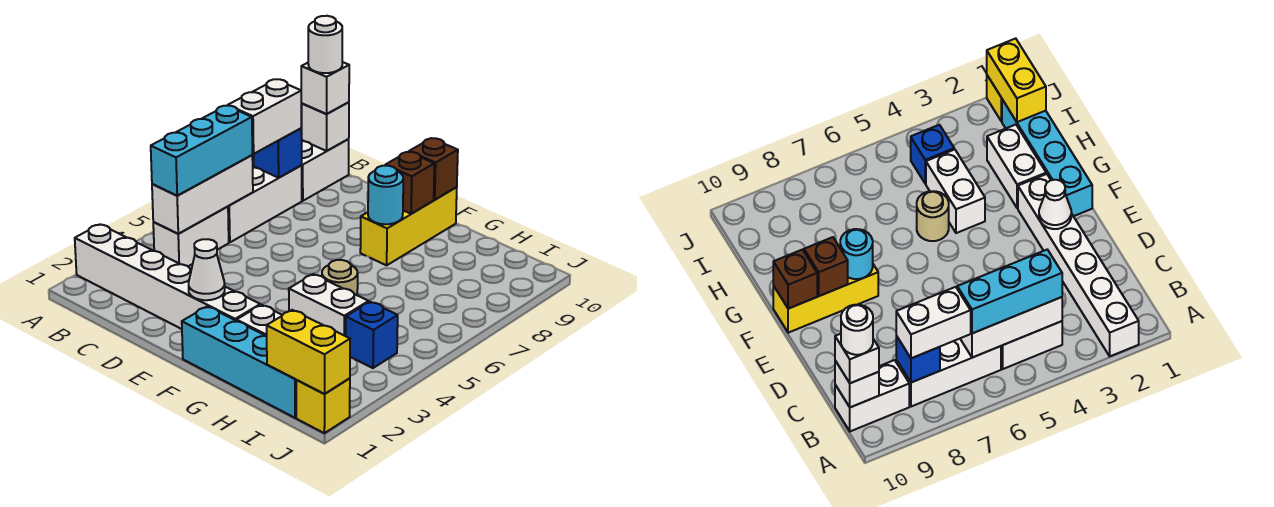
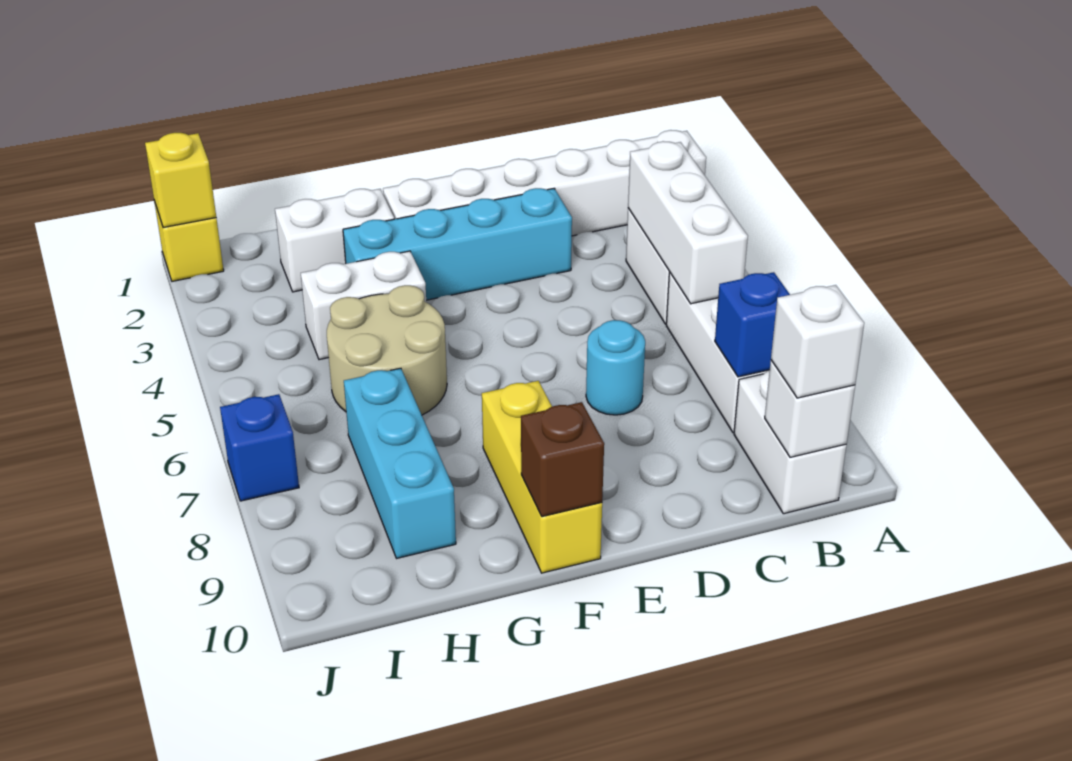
cyan 1x3 brick [151,106,252,196] -> cyan 1x3 brick moved to [344,368,456,558]
white 1x2 brick [228,79,301,154] -> none
white 1x1 round brick [308,16,342,73] -> none
white 1x1 cone [189,239,225,300] -> none
cyan 1x4 brick [182,306,296,418] -> cyan 1x4 brick moved to [343,188,572,300]
cyan 1x1 round brick [368,166,403,224] -> cyan 1x1 round brick moved to [586,320,645,415]
brown 1x1 brick [385,152,434,214] -> none
tan 1x1 round brick [322,260,358,295] -> tan 2x2 round brick [327,285,447,415]
yellow 1x2 brick [267,310,350,394] -> yellow 1x1 brick [145,133,216,228]
blue 1x1 brick [346,302,398,368] -> blue 1x1 brick moved to [220,394,299,501]

